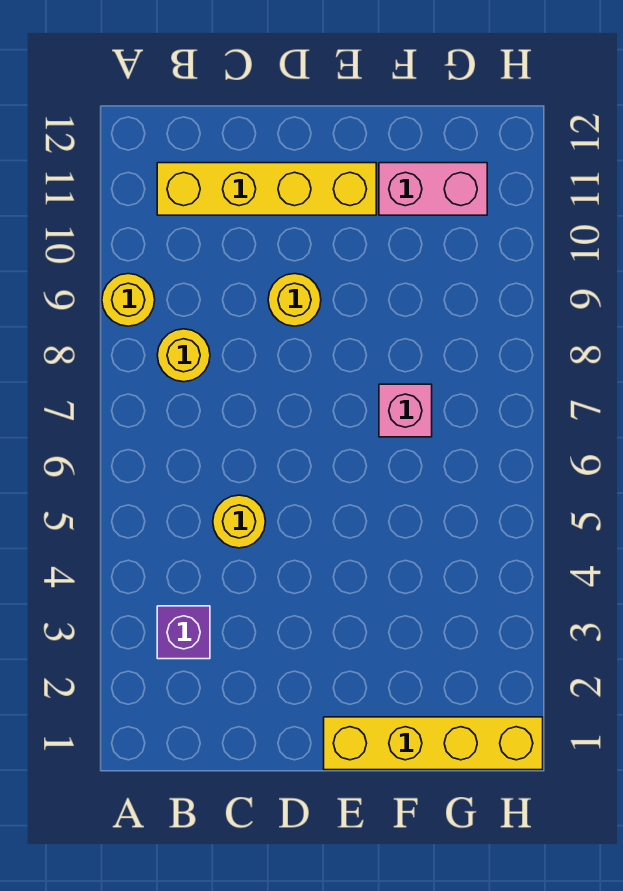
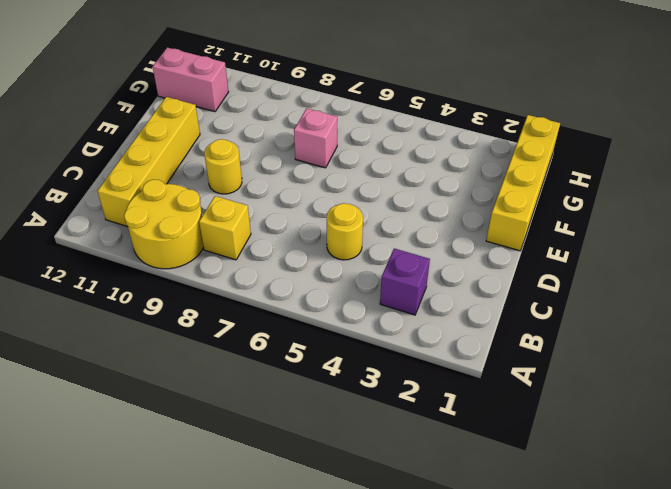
yellow 1x1 round brick [102,274,155,326] -> yellow 2x2 round brick [124,179,204,269]
yellow 1x1 round brick [157,329,210,382] -> yellow 1x1 brick [199,196,251,260]
pink 1x2 brick [379,163,487,215] -> pink 1x2 brick turned to [153,47,228,112]

